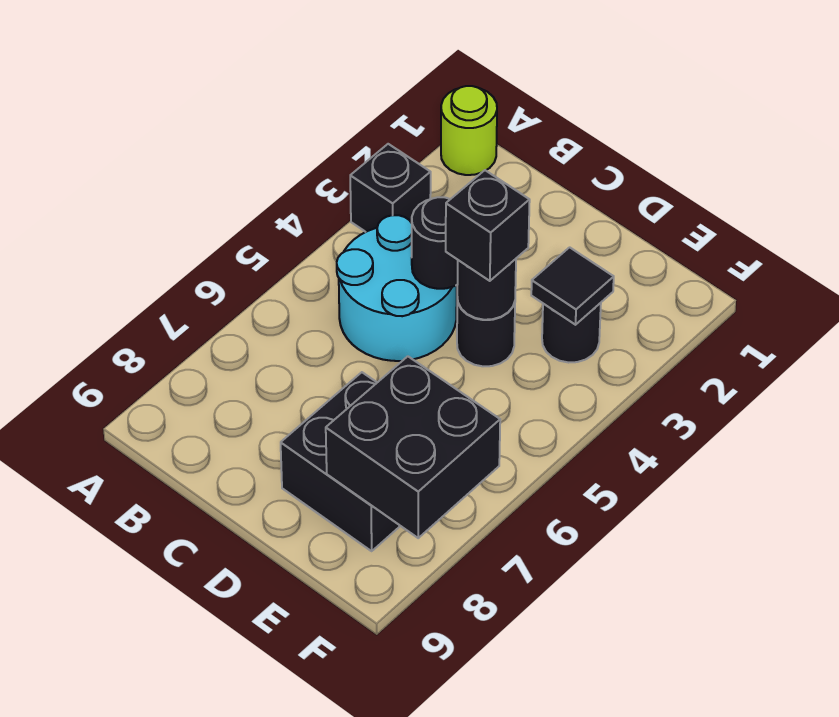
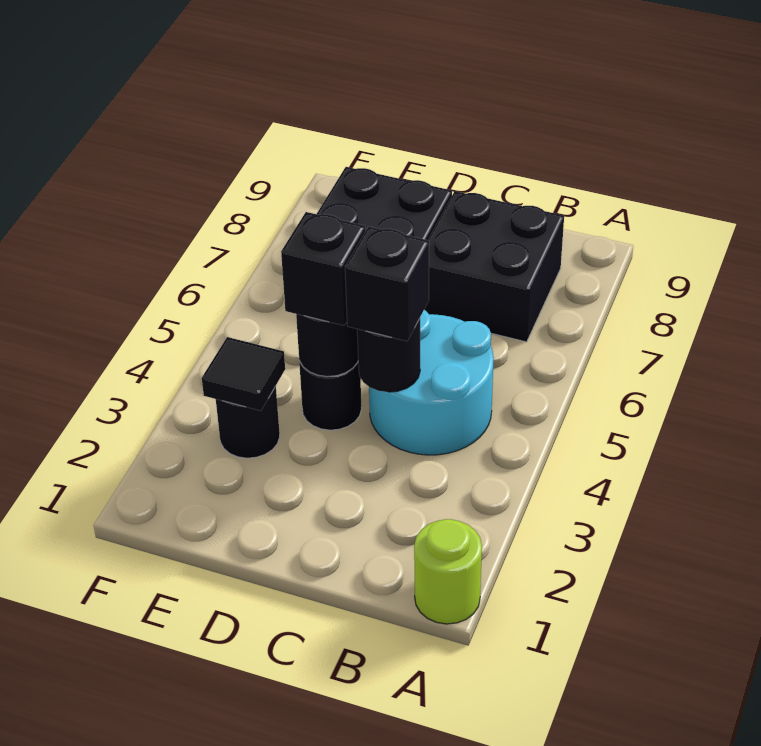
black 1x1 brick [350,144,431,232] -> black 1x1 brick moved to [345,226,429,341]
black 2x2 brick [326,356,500,538] -> black 2x2 brick moved to [424,191,564,342]

